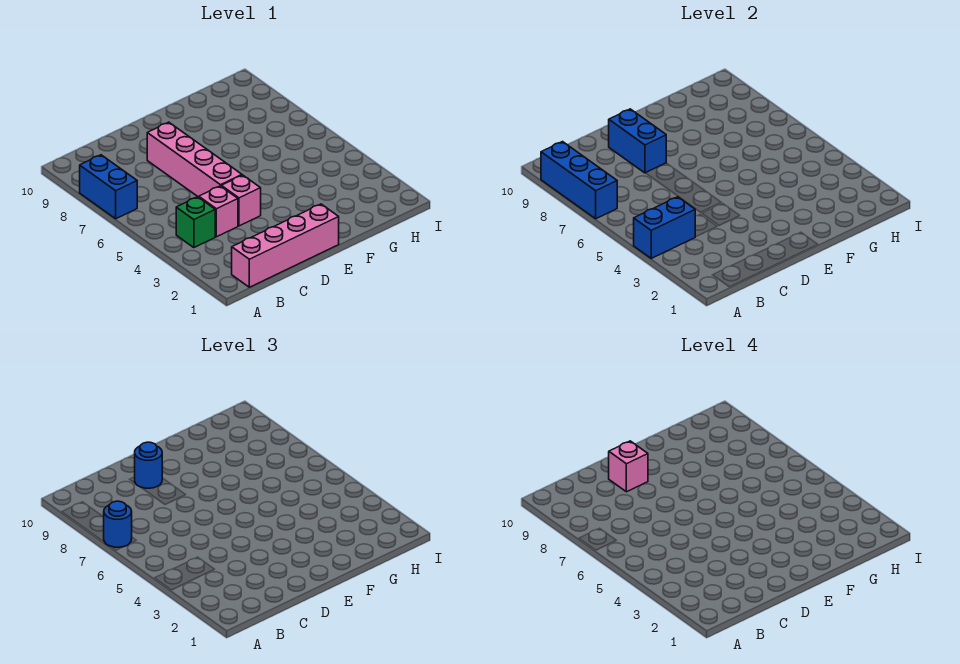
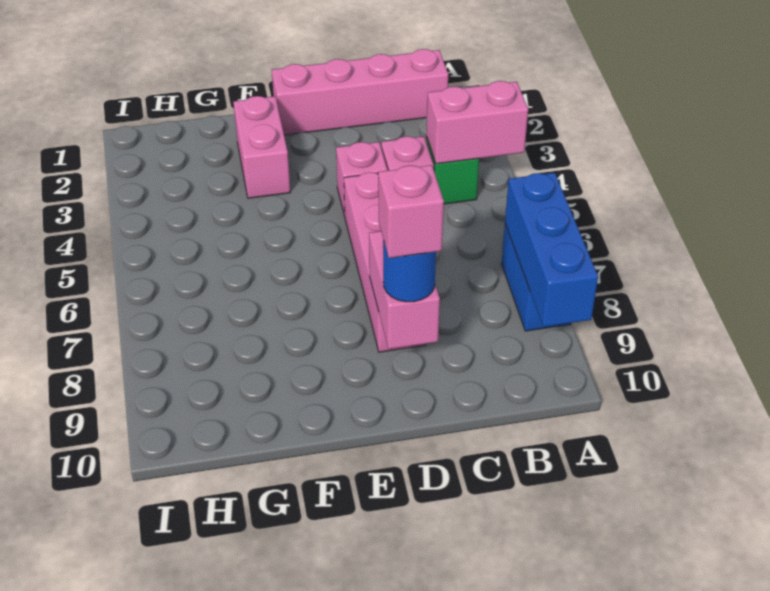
blue 1x2 brick [634,197,695,258] -> pink 1x2 brick [426,81,528,164]
blue 1x1 round brick [104,501,132,547] -> none
blue 1x2 brick [609,109,666,173] -> pink 1x2 brick [369,231,440,349]
none -> pink 1x2 brick [234,96,290,198]

